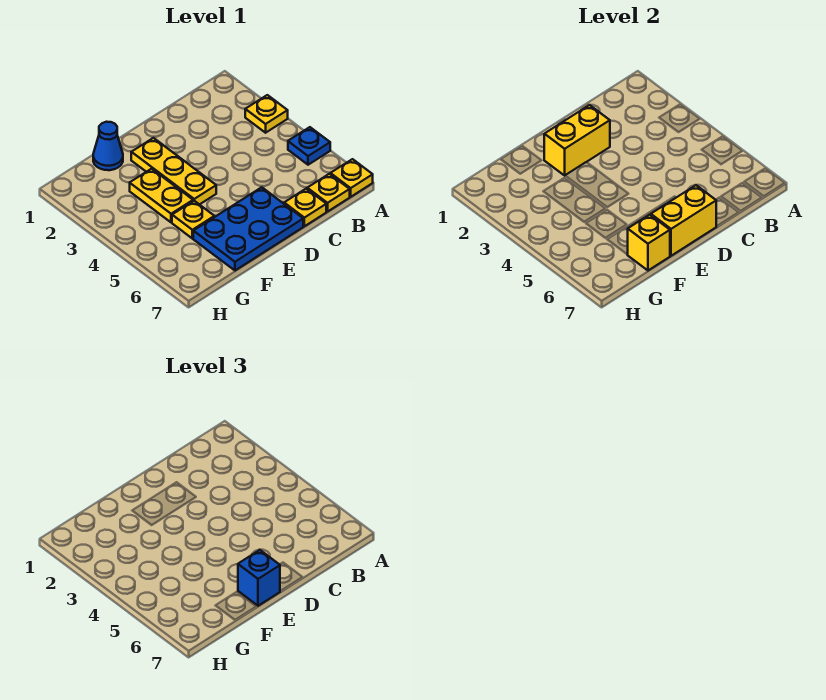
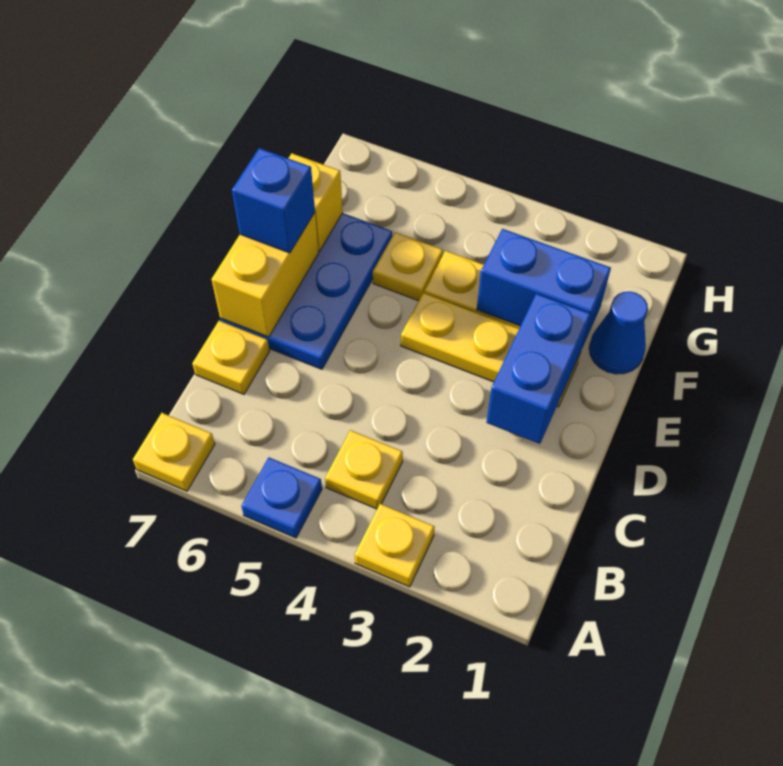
yellow 1x1 plate [307,174,350,212] -> yellow 1x1 plate moved to [325,430,403,509]
yellow 1x2 brick [544,105,610,175] -> blue 1x2 brick [486,294,590,444]
none -> blue 1x2 brick [477,229,611,348]

